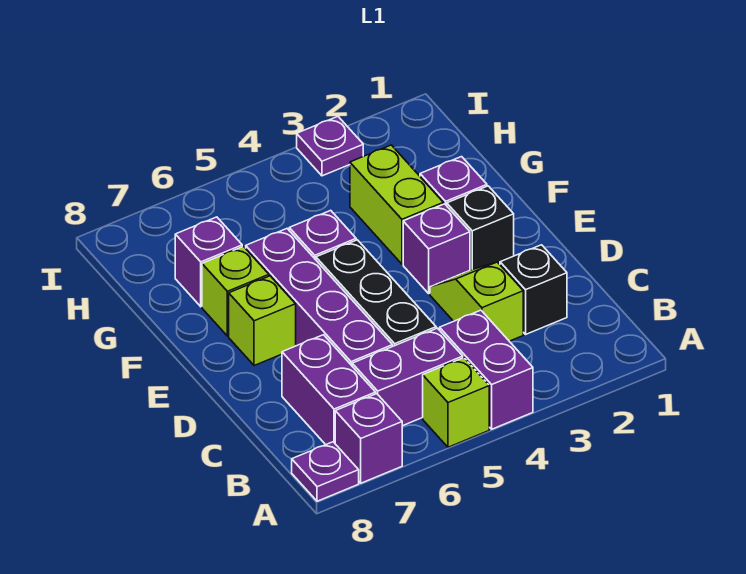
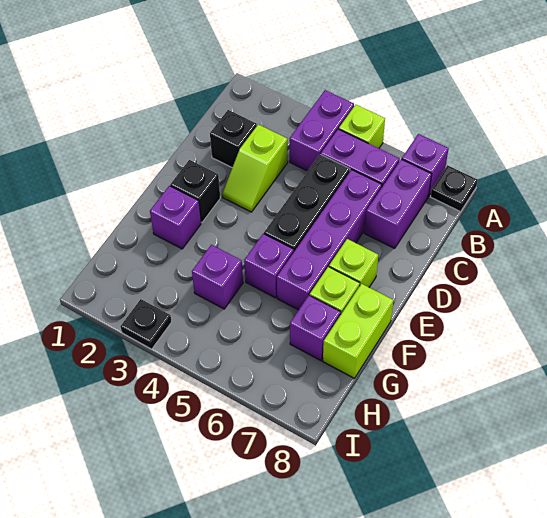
purple 1x1 plate [292,442,359,501] -> black 1x1 plate [431,165,478,212]
purple 1x1 brick [403,204,470,293] -> purple 1x1 brick moved to [192,245,243,309]
lime 1x2 brick [350,145,443,264] -> lime 1x2 brick moved to [323,284,393,378]
purple 1x1 plate [297,117,363,176] -> black 1x1 plate [120,299,172,349]

